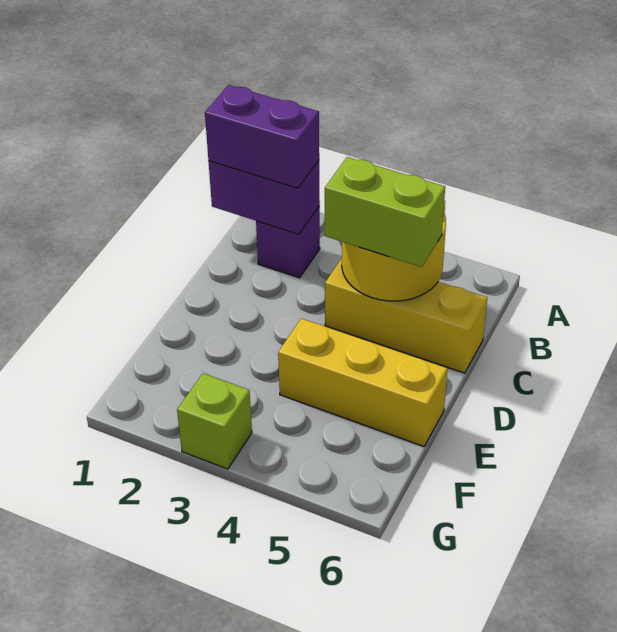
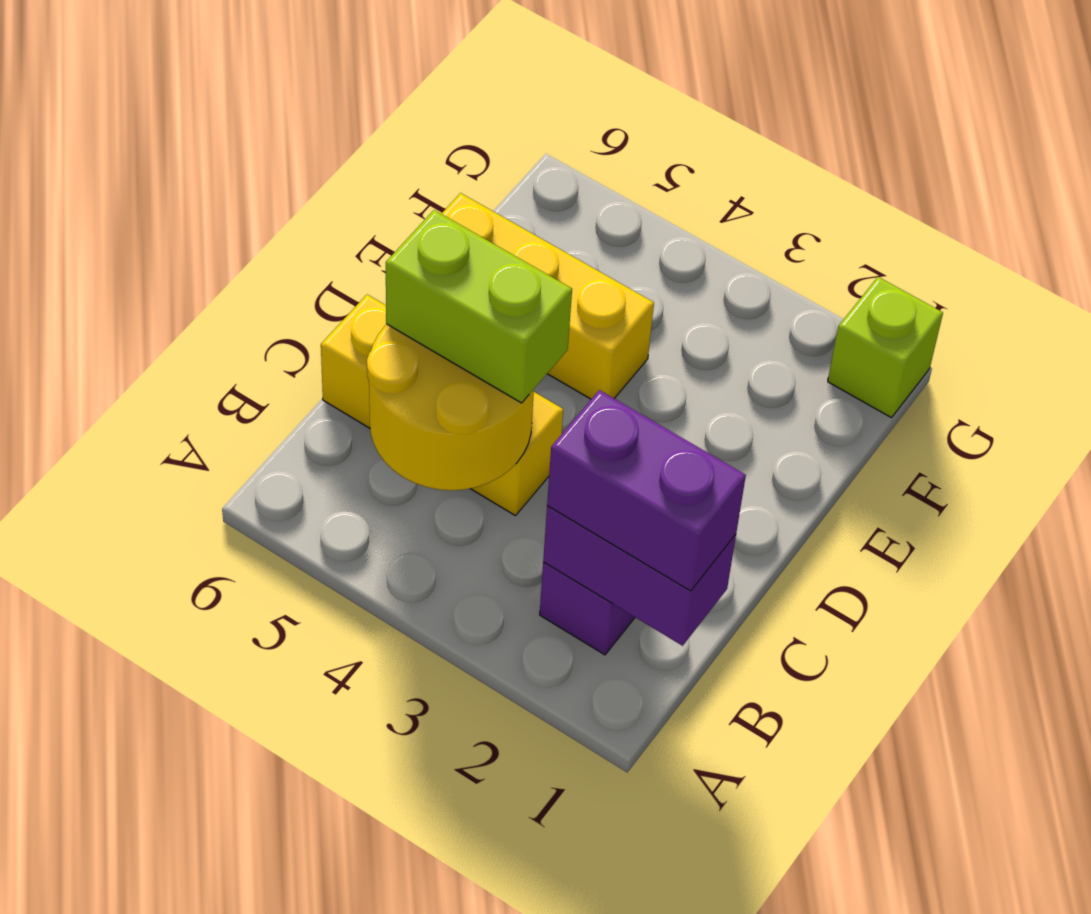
lime 1x1 brick [177,373,252,469] -> lime 1x1 brick moved to [828,277,943,418]

